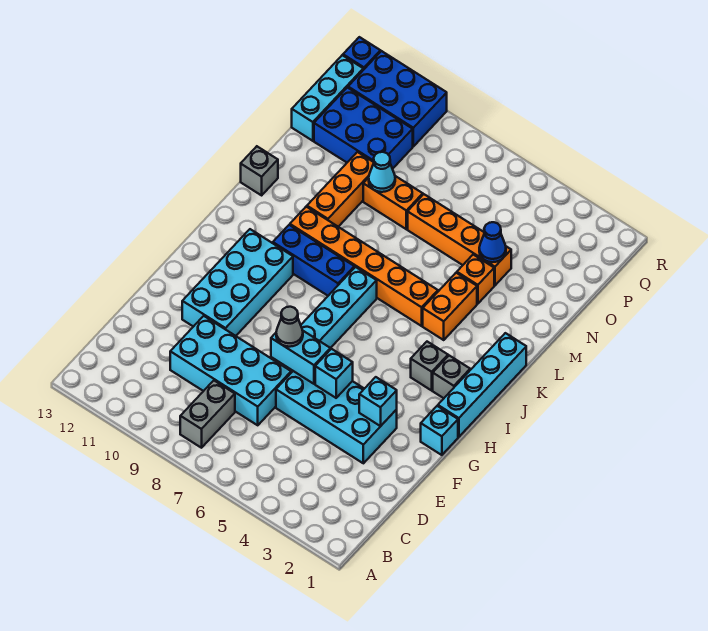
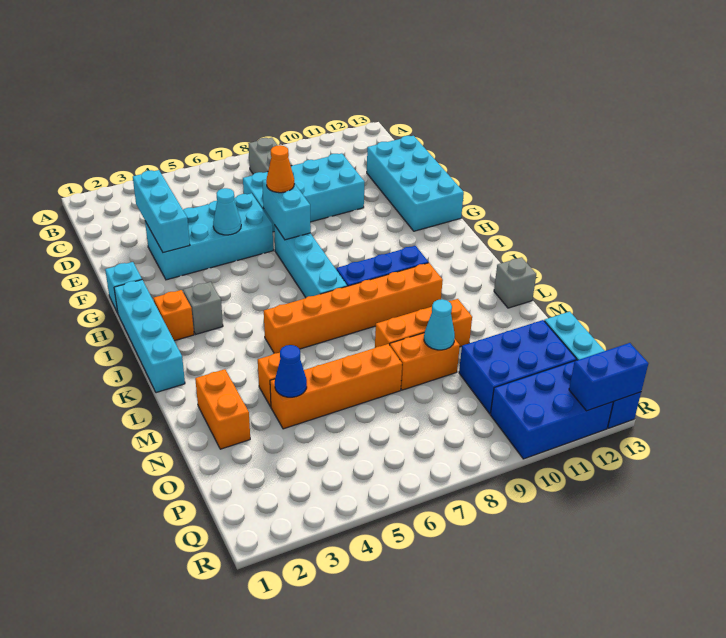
cyan 1x1 brick [359,377,397,426] -> cyan 1x3 brick [133,170,190,253]
cyan 1x1 brick [315,349,353,398] -> cyan 1x1 cone [213,188,241,235]
cyan 1x2 brick [271,331,330,384] -> cyan 1x2 brick turned to [262,180,311,240]
grey 1x1 cone [276,307,303,347] -> orange 1x1 cone [266,145,294,193]
cyan 2x4 brick [182,229,293,336] -> cyan 2x4 brick moved to [367,136,464,231]
grey 1x1 brick [433,356,470,398] -> orange 1x1 brick [153,290,194,341]
orange 1x2 brick [423,273,477,340] -> orange 1x2 brick moved to [195,369,250,449]
orange 1x3 brick [307,152,374,227] -> orange 1x3 brick turned to [375,299,472,348]
none -> blue 1x2 brick [569,343,648,411]

